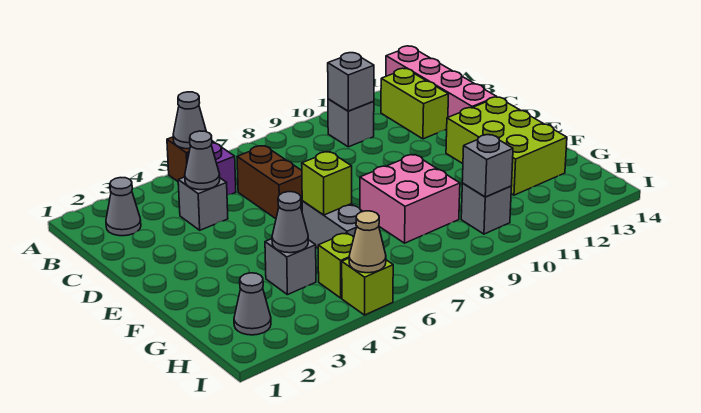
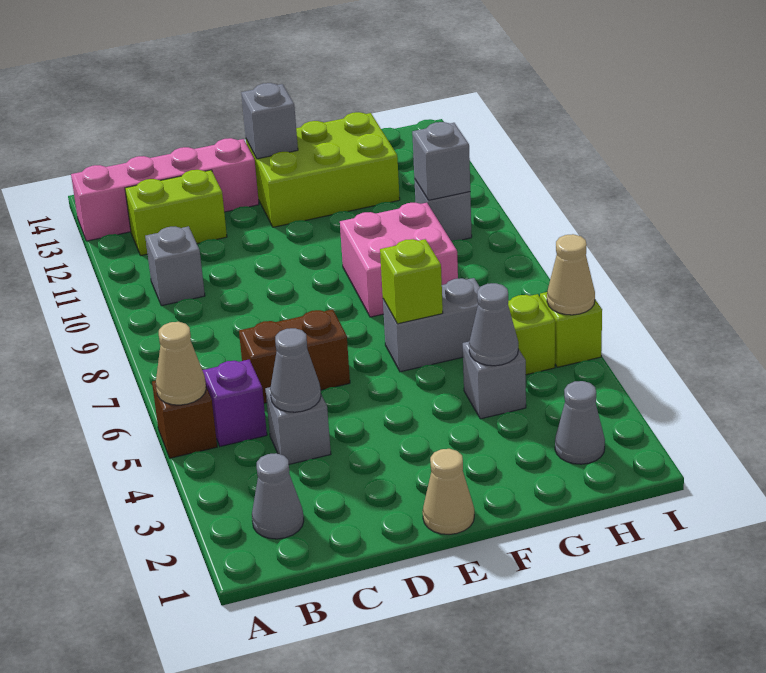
grey 1x1 cone [173,92,206,149] -> tan 1x1 cone [156,322,206,405]
grey 1x1 brick [328,53,374,111] -> grey 1x1 brick moved to [241,83,298,159]
none -> tan 1x1 cone [423,449,474,534]

